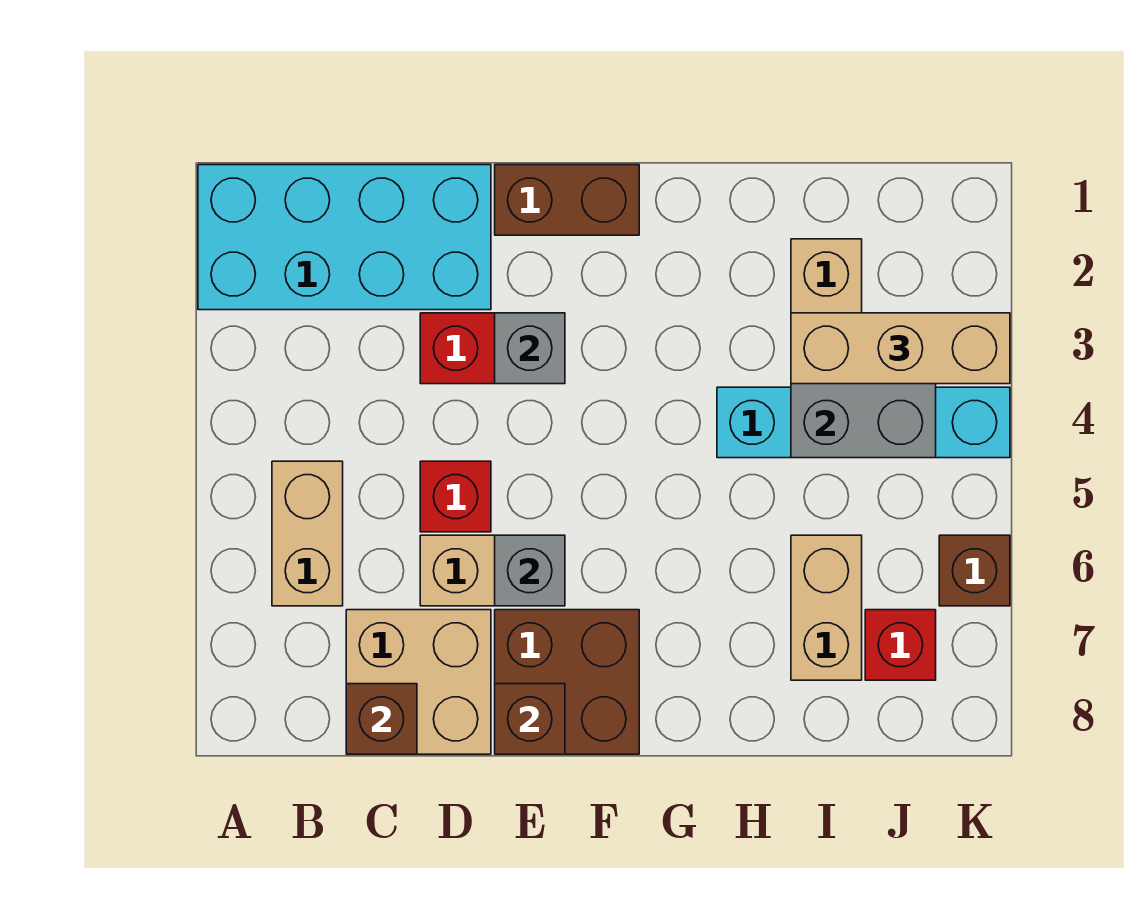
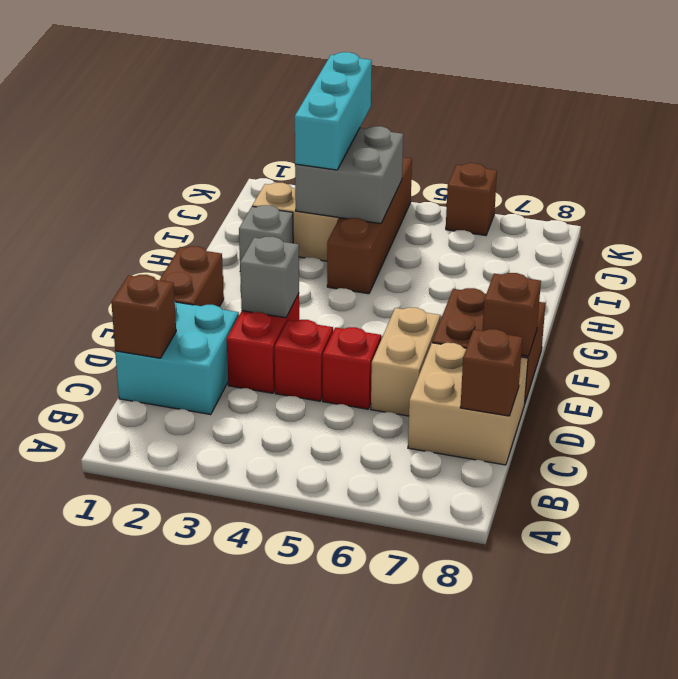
cyan 2x4 brick [198,165,491,310] -> cyan 2x2 brick [115,302,239,415]
tan 1x2 brick [272,461,343,606] -> none
none -> brown 1x1 brick [111,275,176,358]
grey 1x1 brick [495,535,565,606] -> grey 1x1 brick moved to [239,205,293,261]
cyan 1x4 brick [717,387,1010,458] -> brown 1x4 brick [327,157,412,294]
tan 1x3 brick [791,313,1010,384] -> cyan 1x3 brick [295,52,372,170]
tan 1x2 brick [791,535,862,680] -> none
red 1x1 brick [865,610,936,680] -> red 1x1 brick moved to [274,320,333,401]

